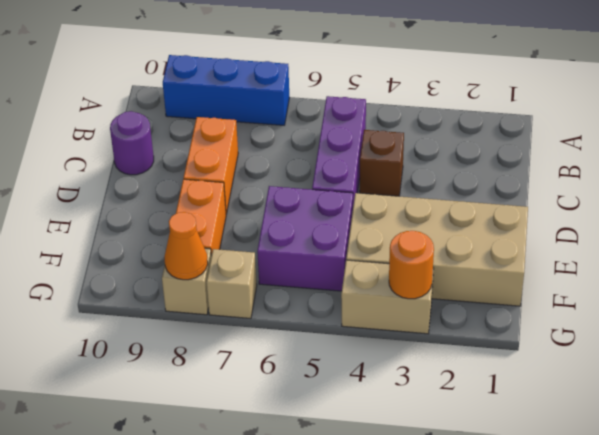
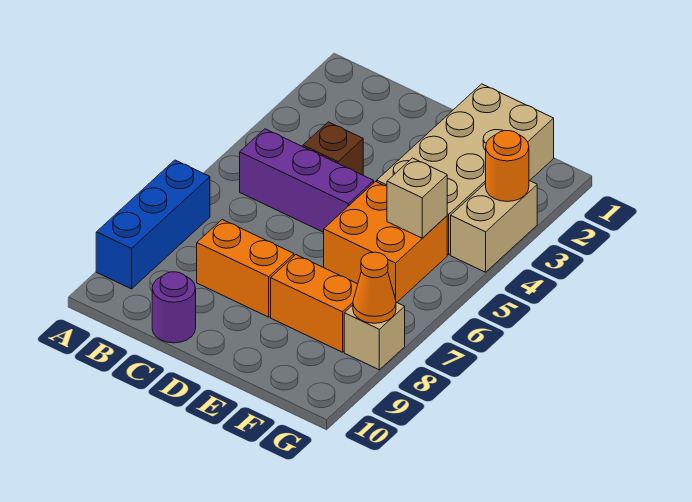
purple 2x2 brick [257,186,353,291] -> orange 2x2 brick [324,182,447,302]
tan 1x1 brick [206,249,257,319] -> tan 1x1 brick moved to [387,158,447,238]

